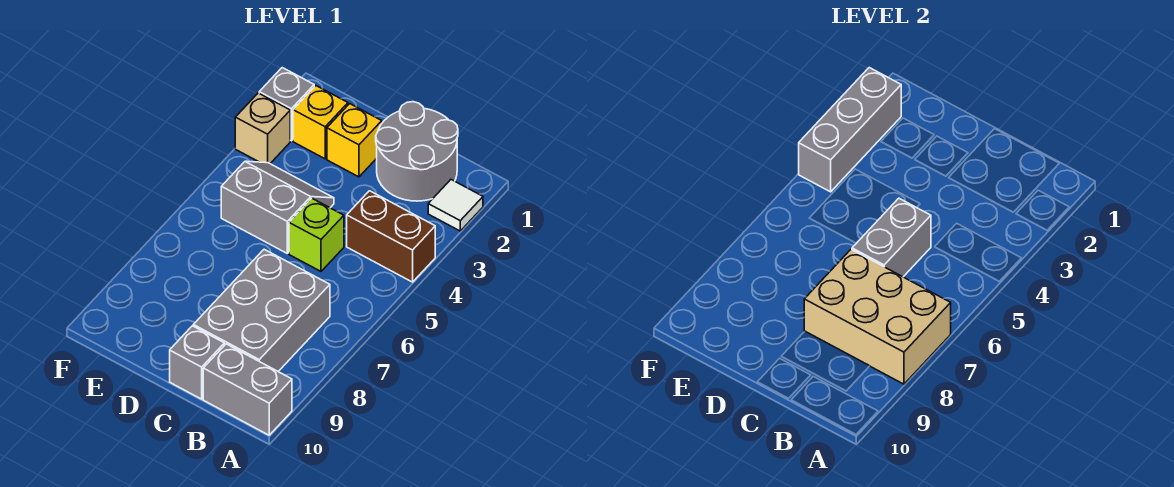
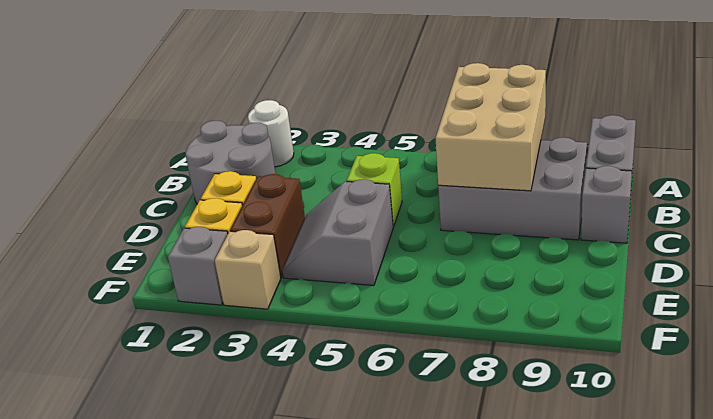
white 1x1 tile [428,180,483,231] -> white 1x1 round brick [248,100,294,167]
brown 1x2 brick [347,191,435,282] -> brown 1x2 brick moved to [230,174,305,278]
grey 1x2 brick [852,198,931,277] -> none
grey 1x3 brick [799,68,901,192] -> none

